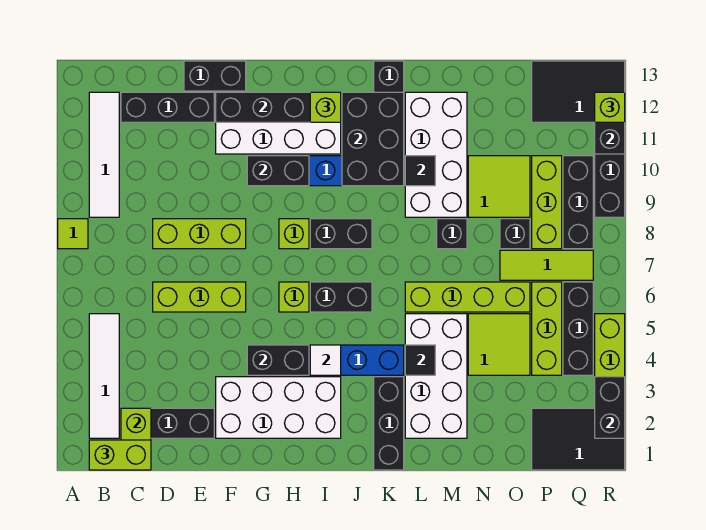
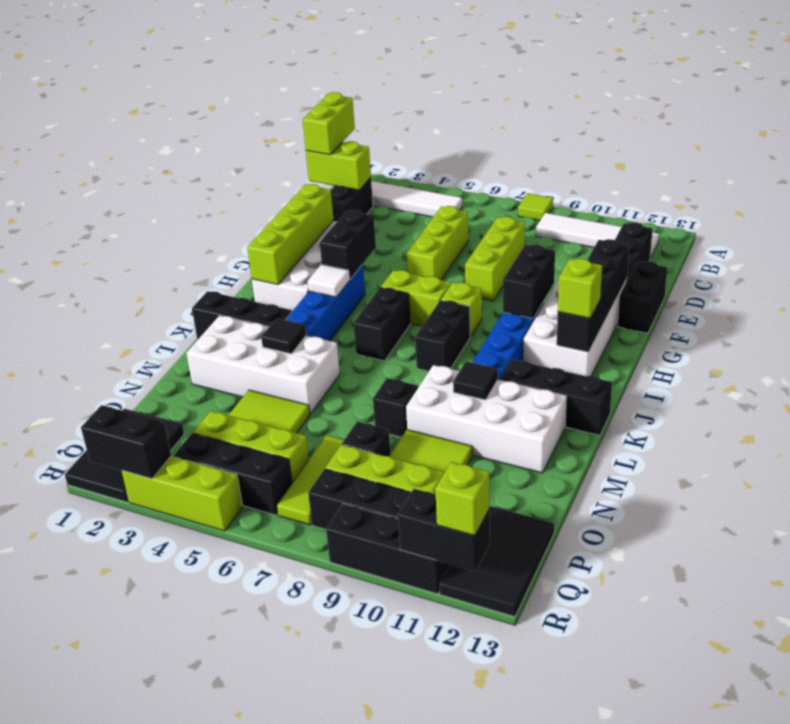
lime 1x1 brick [279,282,309,312] -> lime 1x2 brick [381,270,451,326]
black 2x3 brick [342,92,404,186] -> none
lime 1x4 brick [405,282,530,312] -> lime 1x4 brick moved to [247,184,334,285]

